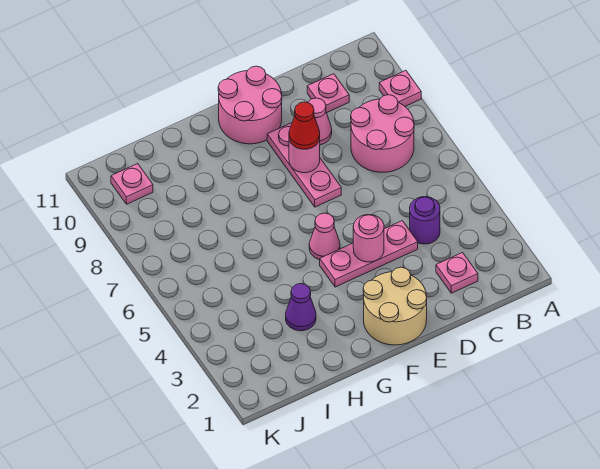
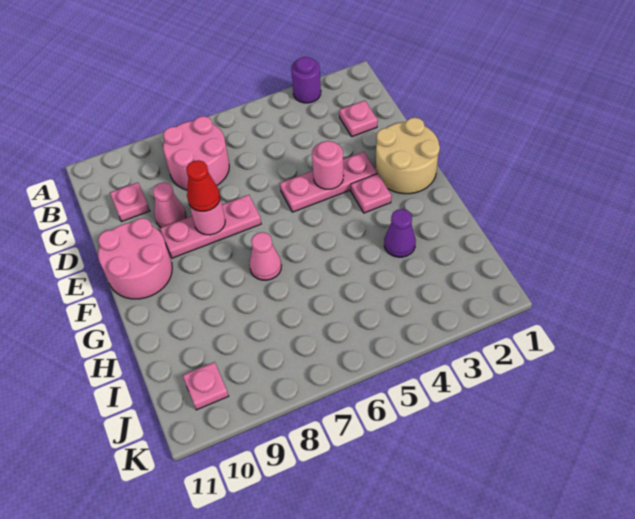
pink 1x1 plate [379,70,421,106] -> pink 1x1 plate moved to [351,174,391,213]
purple 1x1 round brick [410,197,440,244] -> purple 1x1 round brick moved to [291,57,321,103]
pink 1x3 plate [320,221,418,287] -> pink 1x3 plate turned to [280,152,377,212]
pink 1x1 cone [309,213,340,260] -> pink 1x1 cone moved to [249,232,282,280]

